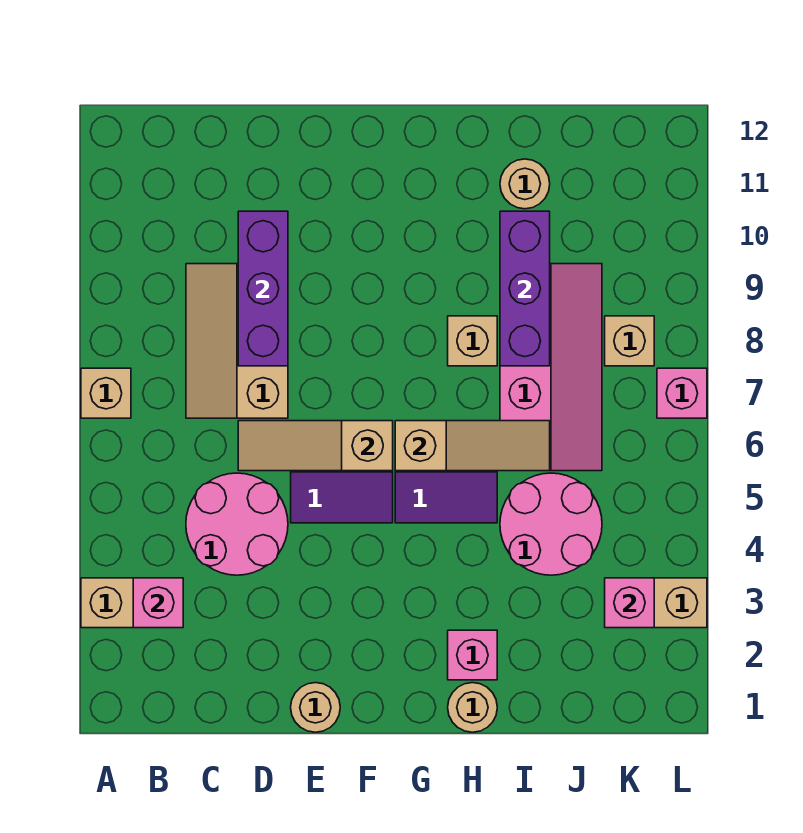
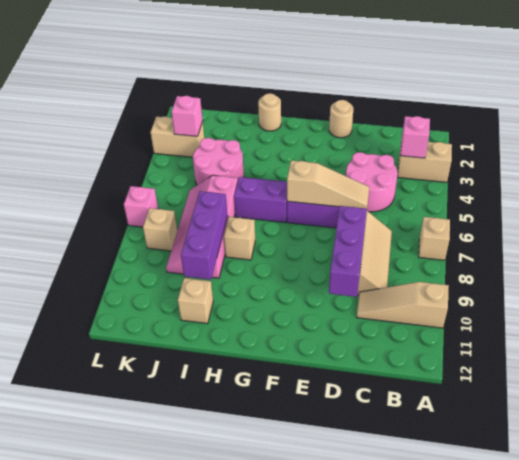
tan 1x3 slope [395,421,550,471] -> tan 1x3 slope moved to [357,282,449,328]
pink 1x1 brick [448,630,497,680] -> none
tan 1x1 round brick [500,159,550,209] -> tan 1x1 brick [178,278,213,324]

